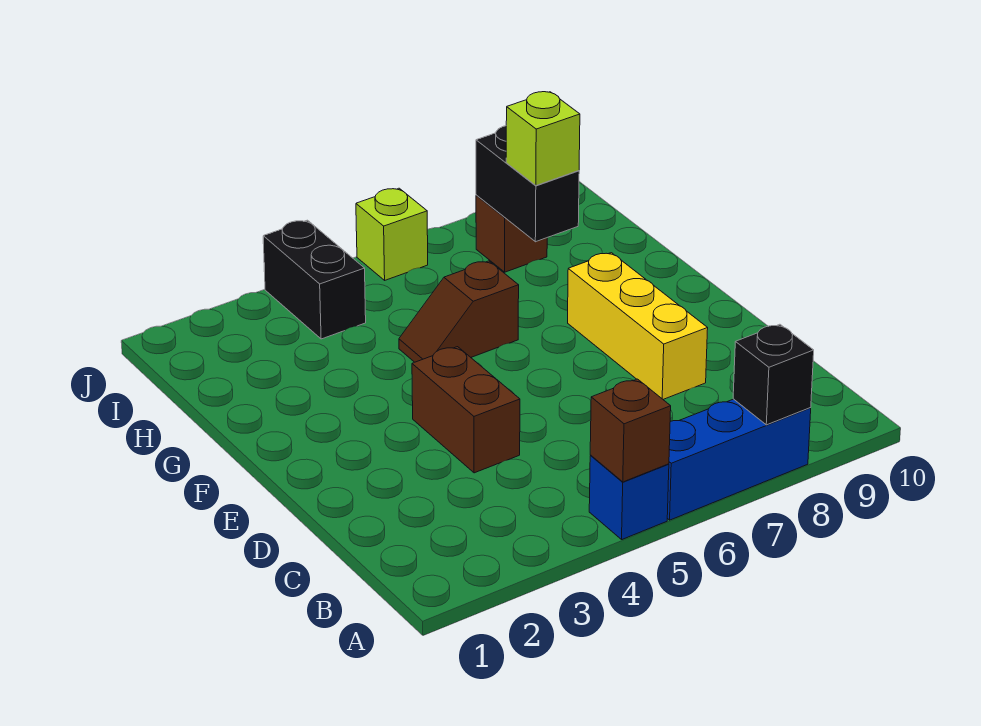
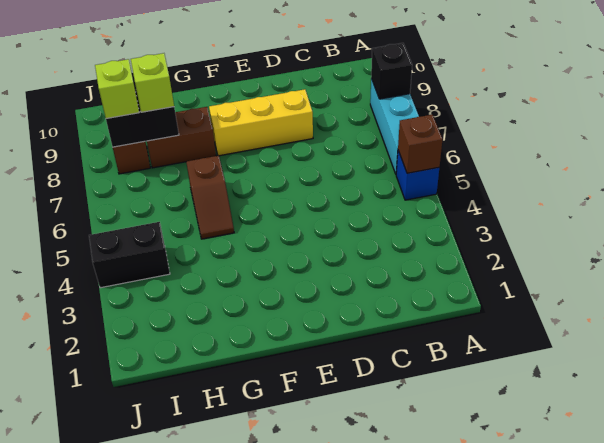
blue 1x3 brick [667,399,811,520] -> cyan 1x3 brick [370,78,419,174]
brown 1x2 brick [412,347,520,473] -> brown 1x2 brick moved to [147,107,216,168]
lime 1x1 brick [356,188,428,280] -> lime 1x1 brick moved to [95,59,139,119]

